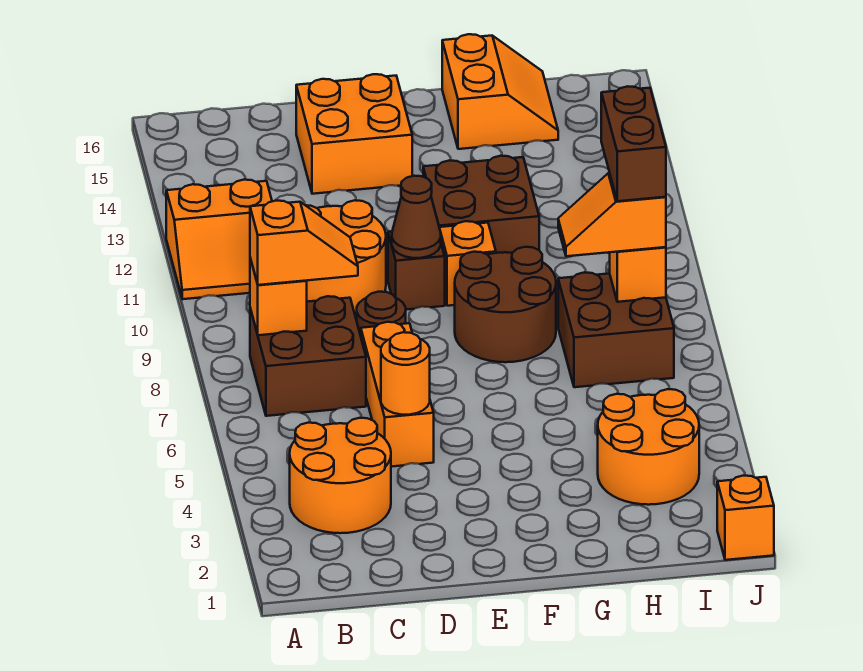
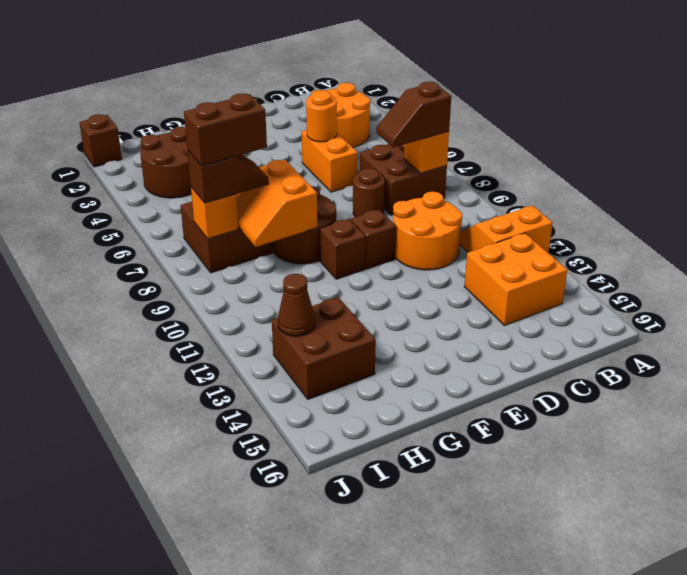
orange 1x2 slope [250,201,358,285] -> brown 1x2 slope [377,82,451,148]
orange 1x3 brick [361,322,434,467] -> orange 1x2 brick [302,130,358,192]
orange 2x2 brick [296,74,412,194] -> orange 2x2 brick moved to [464,233,567,326]
brown 1x1 cone [392,176,441,258] -> brown 1x1 cone moved to [278,274,315,336]
orange 1x1 brick [439,221,496,306] -> brown 1x1 brick [320,219,366,279]
brown 2x2 brick [423,156,539,253] -> brown 2x2 brick moved to [272,297,376,399]
orange 2x2 slope [442,34,558,149] -> orange 2x2 slope moved to [236,160,318,247]
orange 2x2 round brick [598,389,699,505] -> brown 2x2 round brick [140,127,191,198]
orange 1x2 slope [558,173,666,256] -> brown 1x2 slope [187,150,269,203]
brown 1x2 brick [601,86,666,201] -> brown 1x2 brick turned to [184,93,267,166]
orange 1x1 brick [717,476,774,560] -> brown 1x1 brick [79,114,122,167]

